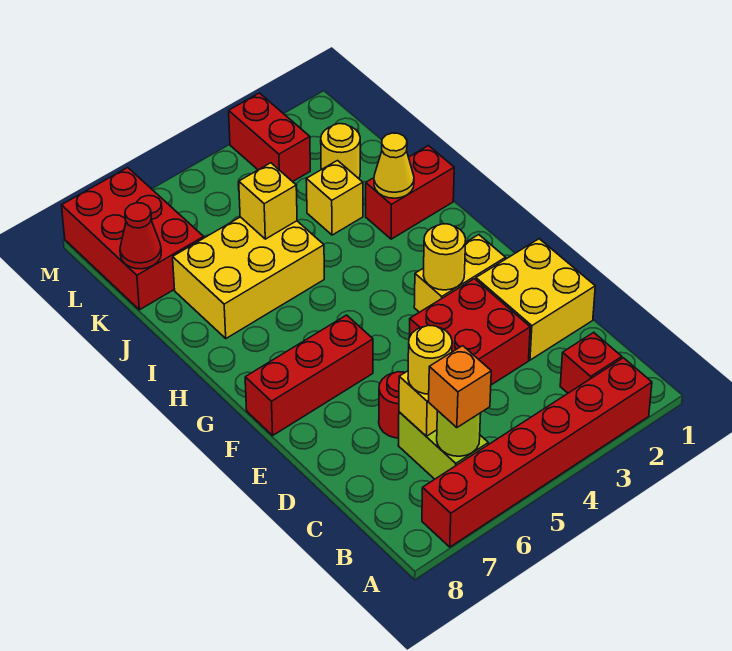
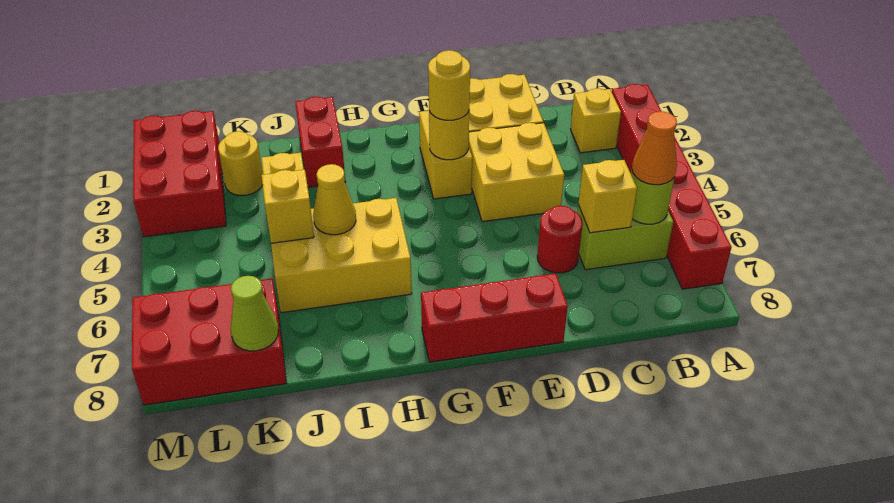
red 1x1 brick [560,332,622,393] -> yellow 1x1 brick [570,89,621,153]
orange 1x1 brick [429,346,491,428] -> orange 1x1 cone [632,111,677,185]
yellow 1x1 round brick [408,325,452,394] -> yellow 1x1 round brick moved to [428,50,470,120]
red 2x2 brick [409,279,530,385] -> yellow 2x2 brick [469,123,564,222]
red 1x3 brick [245,315,373,435] -> red 1x3 brick turned to [421,273,568,362]
yellow 1x1 cone [374,133,414,198] -> yellow 1x1 cone moved to [313,164,356,235]
yellow 2x3 brick [173,217,324,338] -> yellow 2x3 brick turned to [271,198,412,313]
red 1x1 cone [120,203,161,269] -> lime 1x1 cone [230,276,279,351]
red 1x2 brick [229,93,310,182] -> red 2x3 brick [133,111,226,237]

